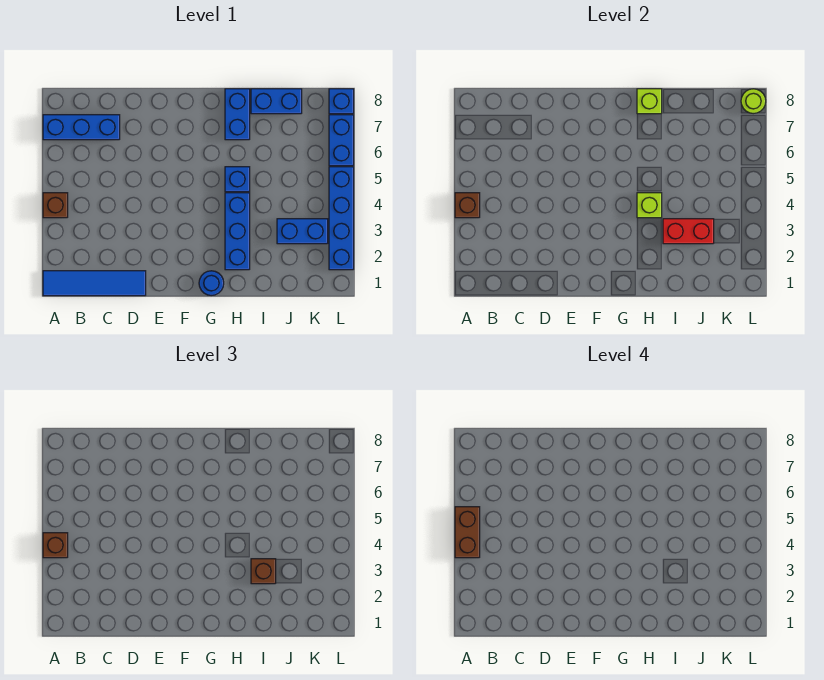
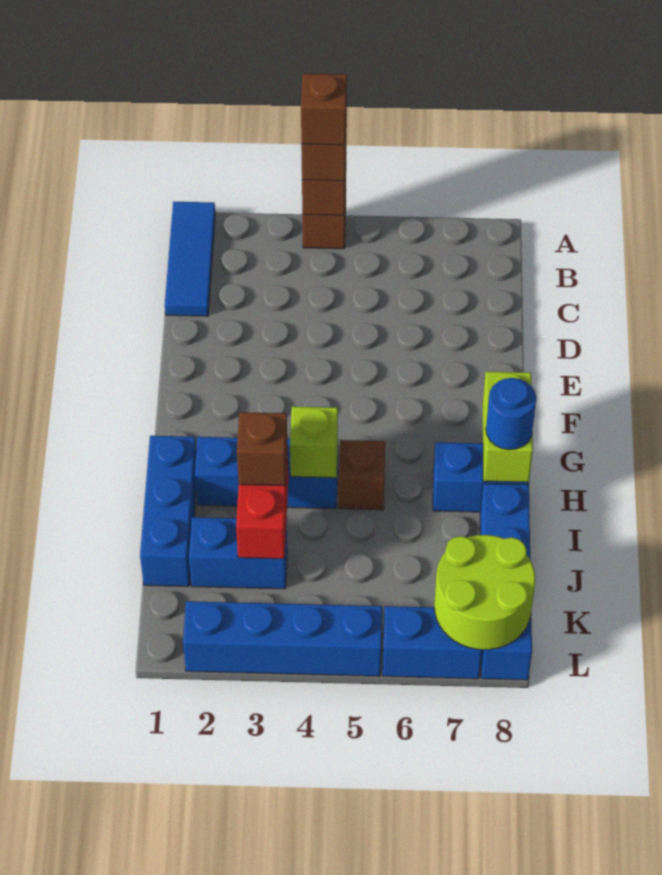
blue 1x4 tile [43,271,146,296] -> blue 1x3 tile [165,202,215,316]
brown 1x2 brick [455,507,480,558] -> brown 1x1 brick [301,74,347,145]
blue 1x3 brick [43,115,120,140] -> blue 1x3 brick moved to [140,436,196,586]
blue 1x1 round brick [199,271,224,296] -> blue 1x1 round brick moved to [486,378,536,450]
blue 1x1 brick [225,167,250,192] -> brown 1x1 brick [339,440,385,510]
lime 1x1 brick [637,89,662,114] -> lime 1x2 brick [483,372,533,482]
blue 1x2 brick [277,219,328,244] -> blue 1x2 brick turned to [189,517,287,589]
lime 1x1 round brick [741,89,766,114] -> lime 2x2 round brick [434,535,535,650]

